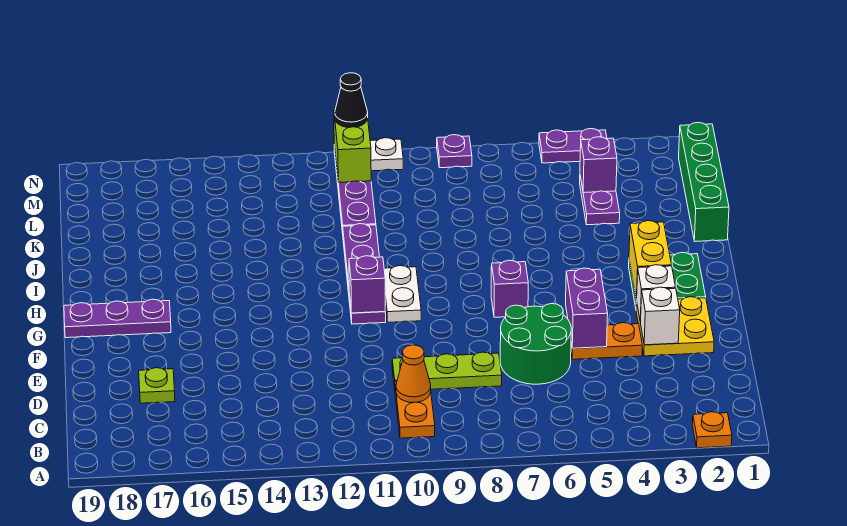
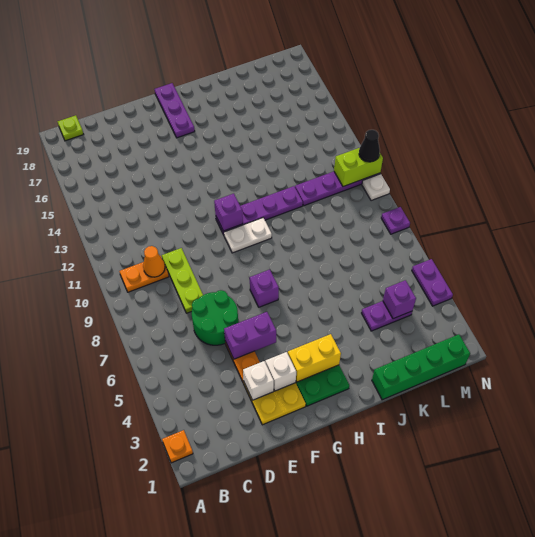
lime 1x1 plate [139,368,175,403] -> lime 1x1 plate moved to [58,115,83,141]

